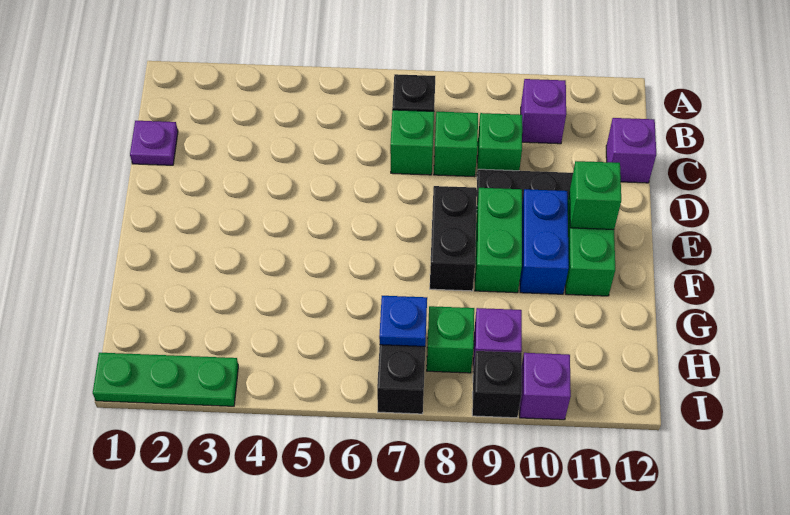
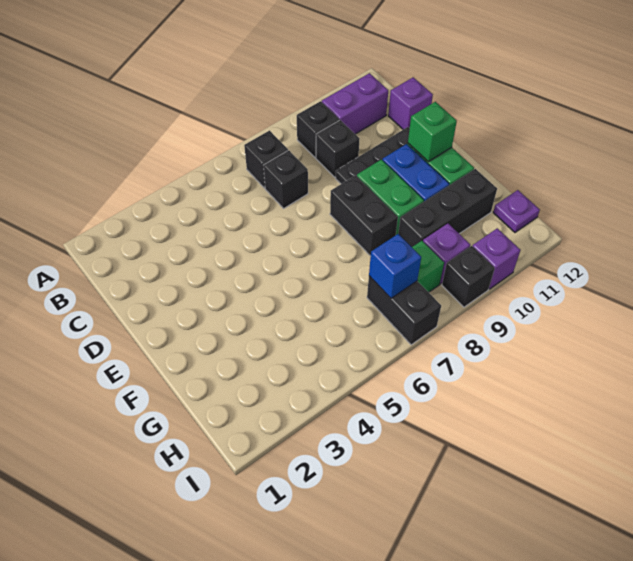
none -> black 1x1 brick [297,101,339,158]
purple 1x1 brick [521,79,566,144] -> purple 1x2 brick [322,73,388,134]
purple 1x1 plate [130,121,178,165] -> purple 1x1 plate moved to [493,190,540,232]
green 1x1 brick [390,110,434,175] -> black 1x1 brick [264,150,308,208]
green 1x1 brick [434,112,478,177] -> none
green 1x1 brick [477,113,522,173] -> black 1x1 brick [316,120,359,177]
none -> black 1x3 brick [398,169,497,247]
blue 1x1 plate [379,296,427,346] -> blue 1x1 brick [369,234,421,298]
green 1x3 plate [93,353,238,406] -> none

